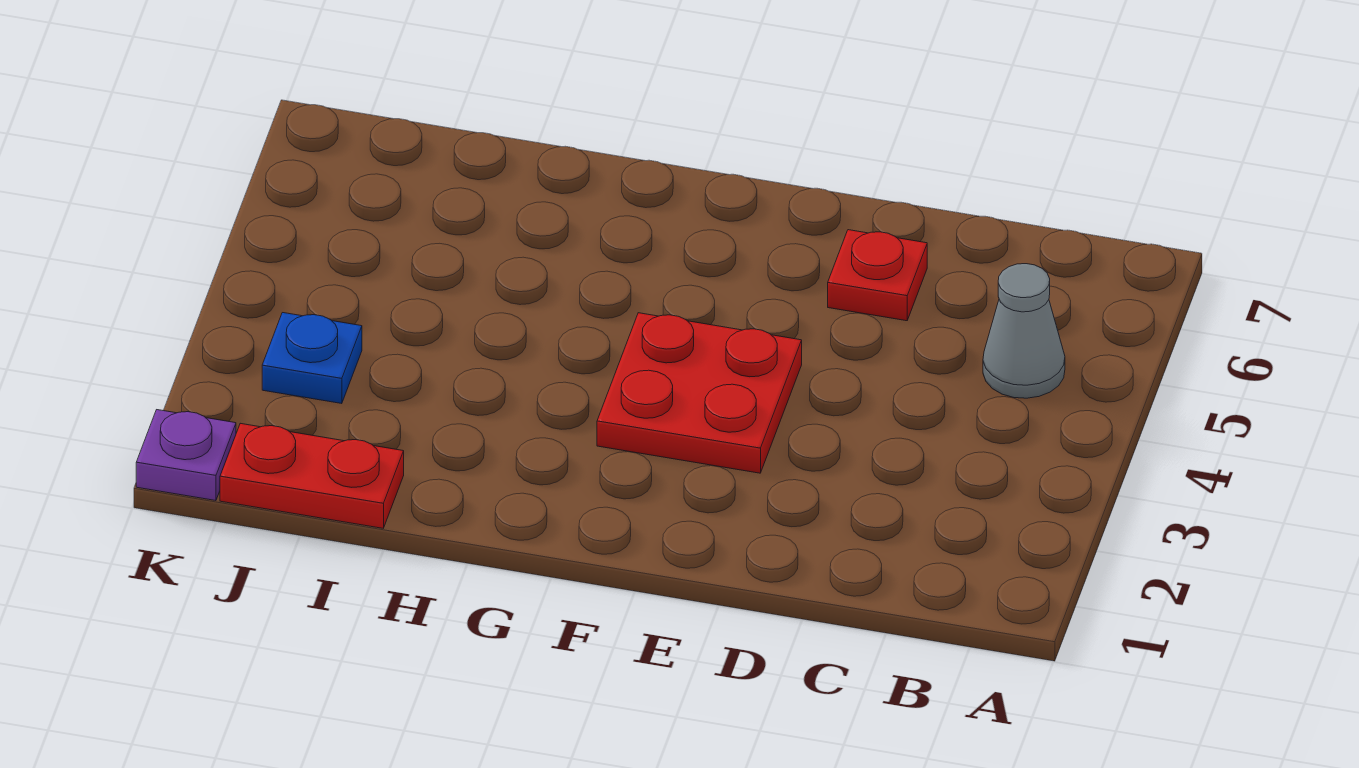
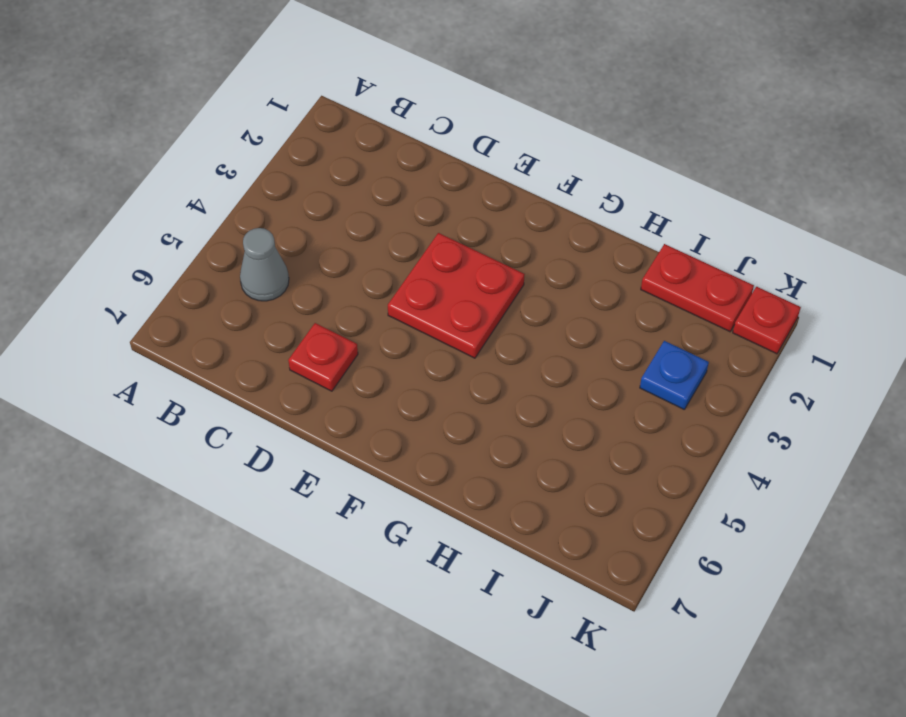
purple 1x1 plate [136,410,236,501] -> red 1x1 plate [733,287,801,354]

